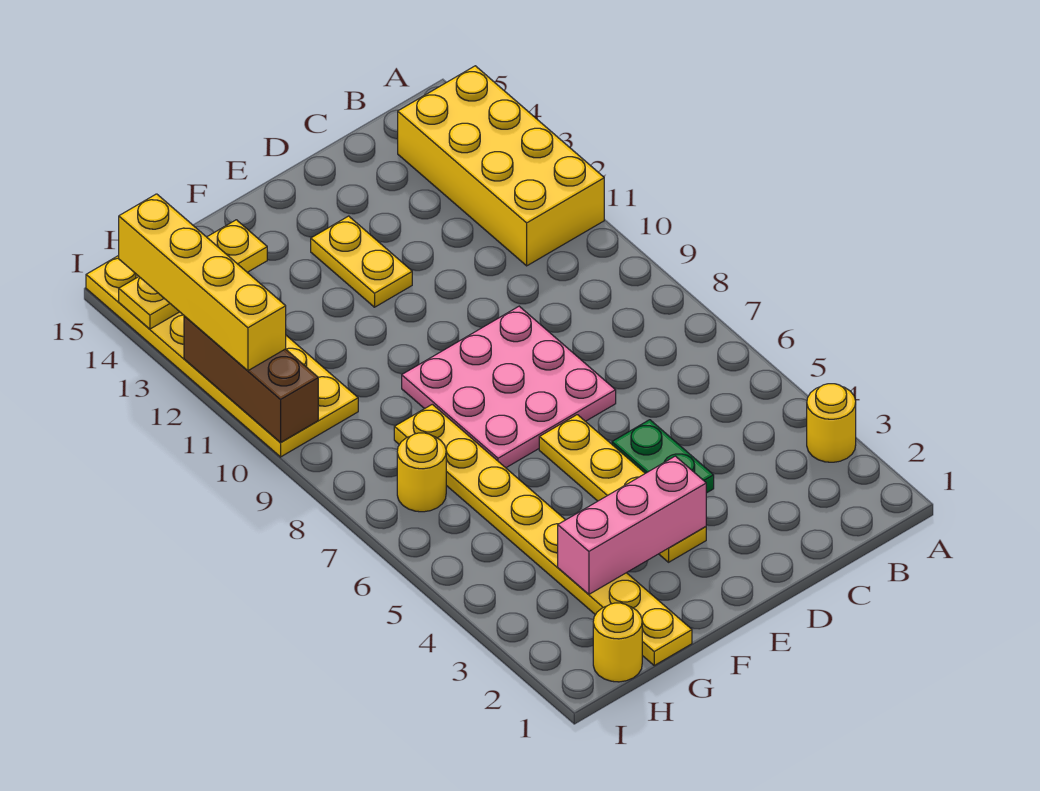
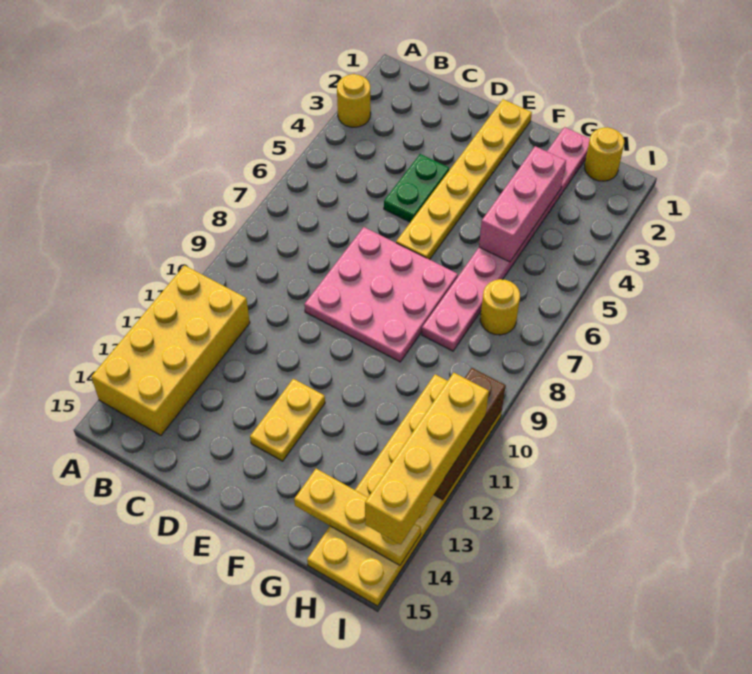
yellow 1x4 plate [539,415,706,562] -> yellow 1x6 plate [396,99,532,260]
pink 1x3 brick [558,456,706,594] -> pink 1x3 brick turned to [479,146,566,262]
yellow 1x8 plate [394,404,692,665] -> pink 1x8 plate [422,127,590,351]

